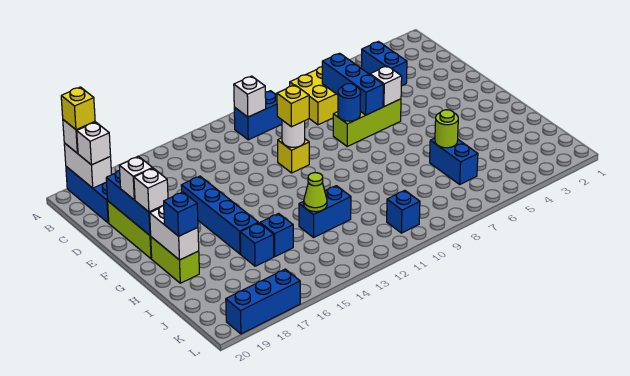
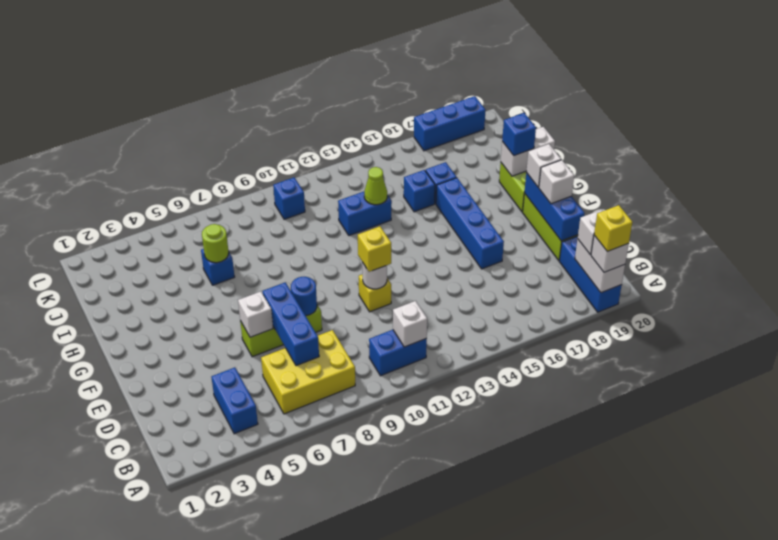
white 1x2 brick [150,206,199,260] -> white 1x2 brick turned to [501,127,555,176]
blue 1x2 brick [430,138,478,184] -> blue 1x1 brick [201,249,235,285]

